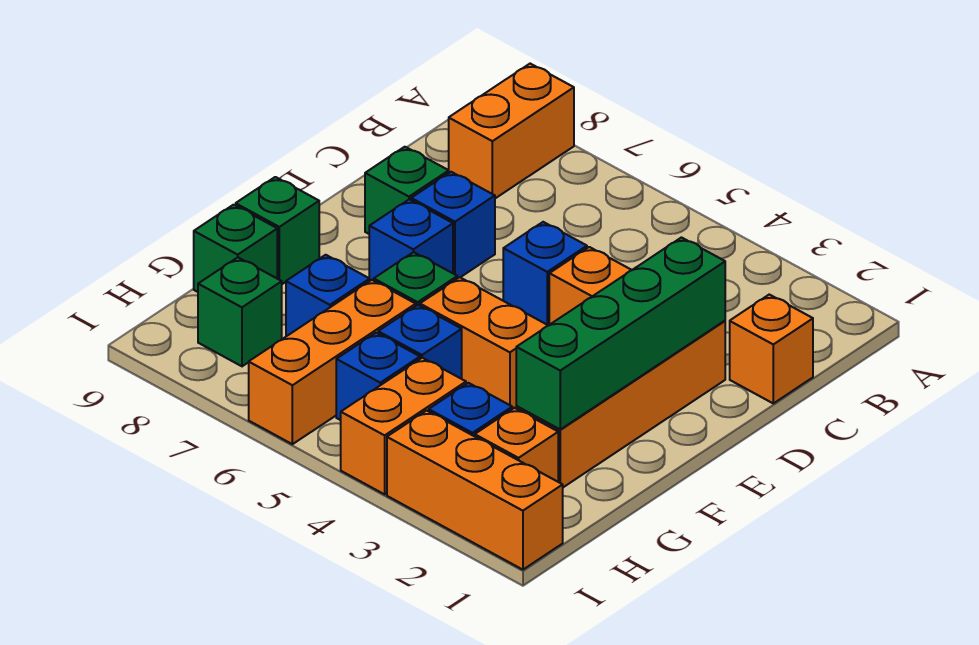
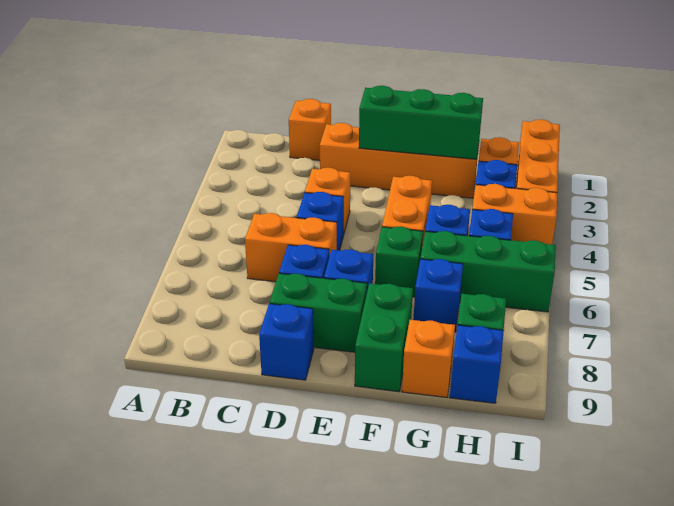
orange 1x2 brick [449,64,574,198] -> orange 1x2 brick moved to [245,213,337,282]
green 1x4 brick [516,238,725,429] -> green 1x3 brick [359,86,483,159]
green 1x1 brick [365,147,449,234] -> green 1x2 brick [269,273,367,352]
none -> blue 1x1 brick [259,304,314,380]
green 1x1 brick [236,177,319,284] -> green 1x2 brick [355,283,413,392]
orange 1x3 brick [249,280,416,444] -> green 1x3 brick [420,231,556,312]
green 1x1 brick [194,205,277,292] -> orange 1x1 brick [402,320,455,397]
none -> blue 1x1 brick [450,325,504,403]

